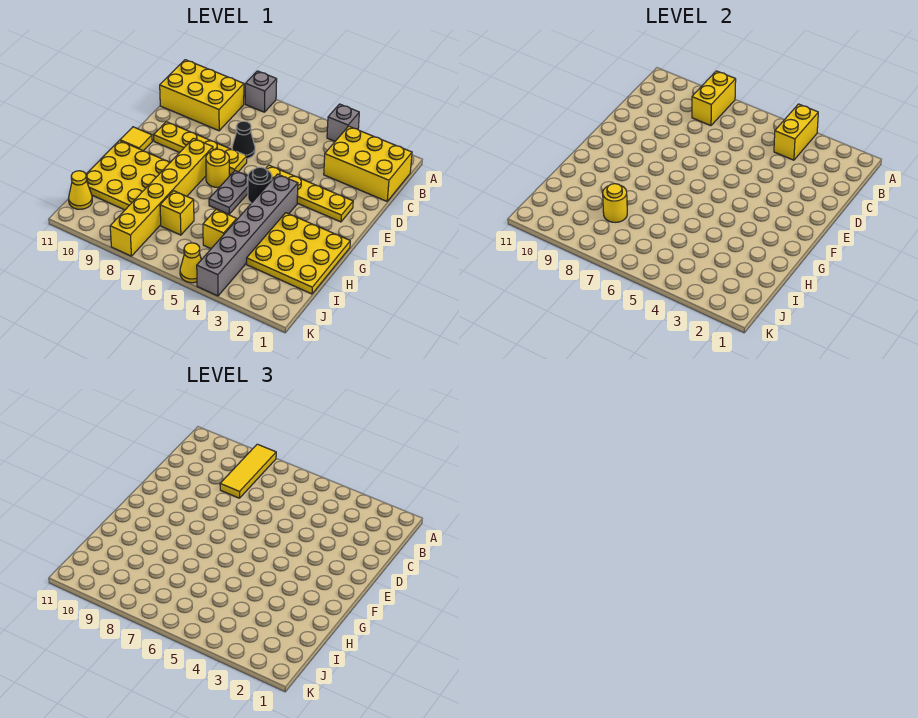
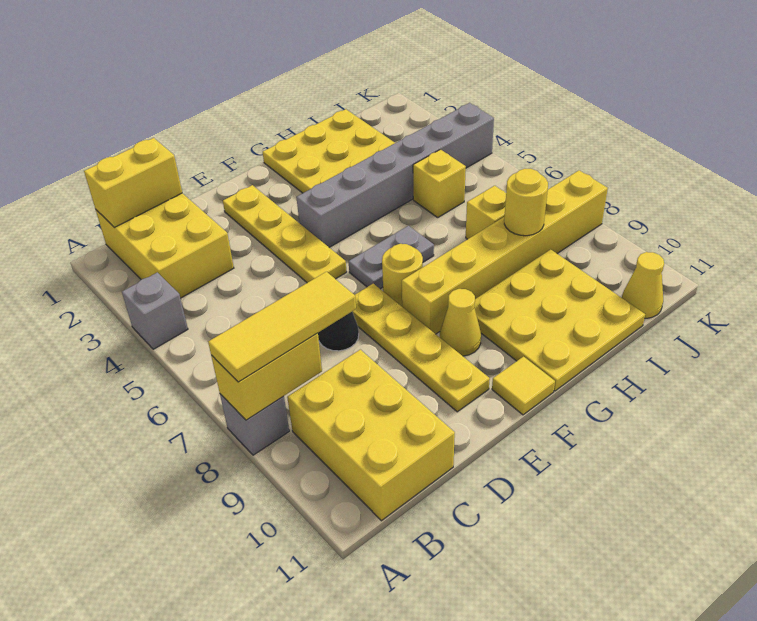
yellow 1x2 brick [774,104,818,160] -> yellow 1x2 brick moved to [84,138,182,227]
black 1x1 round brick [248,167,272,203] -> none
yellow 1x1 cone [180,243,201,283] -> yellow 1x1 cone moved to [440,289,481,356]

